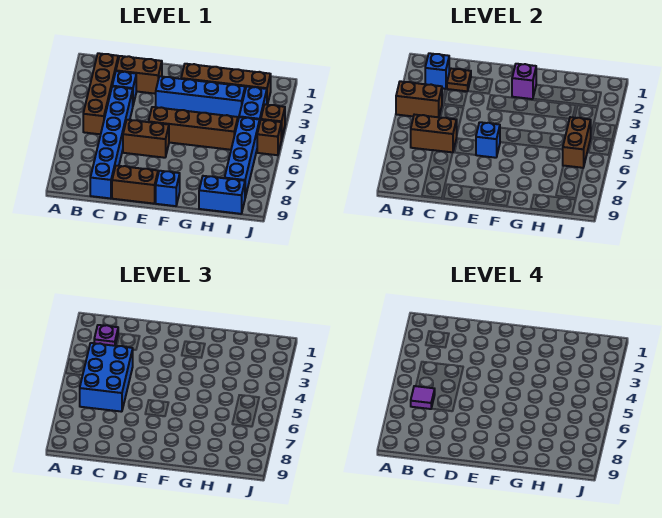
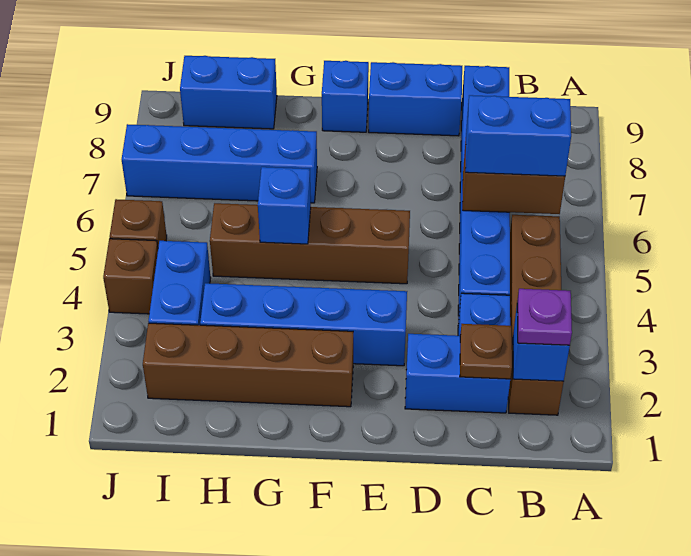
brown 1x2 brick [396,81,442,117] -> none
blue 2x3 brick [80,343,133,412] -> blue 1x2 brick [465,95,571,176]
purple 1x1 tile [411,386,435,409] -> none
brown 1x2 brick [116,56,162,94] -> blue 1x2 brick [405,334,510,413]
brown 1x2 brick [123,120,169,158] -> none
brown 1x2 brick [112,166,158,204] -> blue 1x2 brick [369,62,462,136]
blue 1x1 brick [476,122,500,158] -> blue 1x1 brick moved to [258,167,311,244]
purple 1x1 brick [512,64,536,99] -> none
blue 1x4 brick [225,117,260,197] -> blue 1x4 brick turned to [122,124,317,203]
brown 1x2 brick [562,117,591,168] -> none

